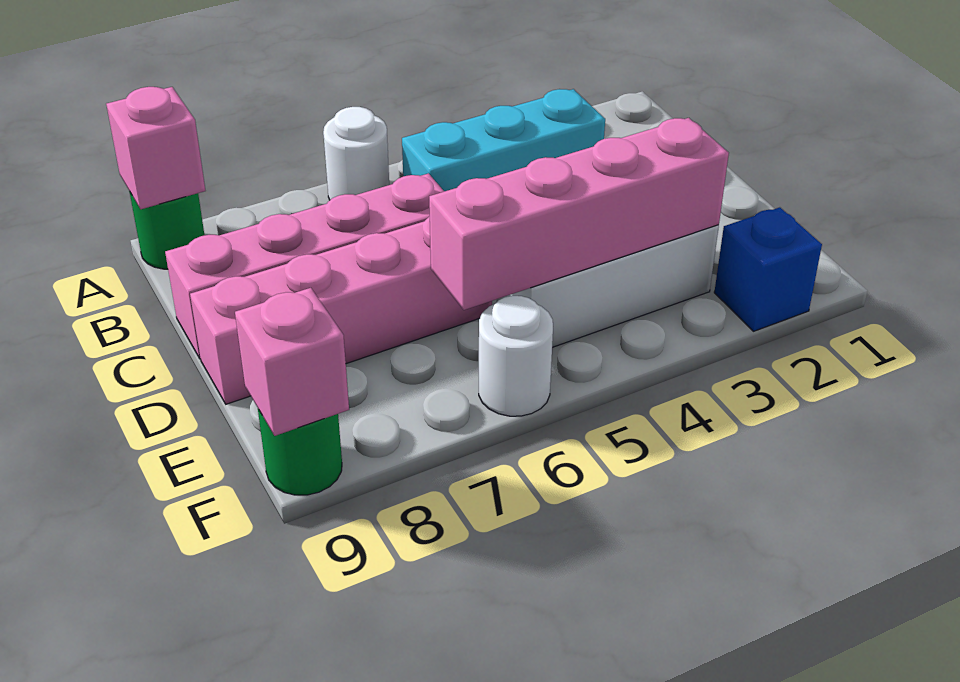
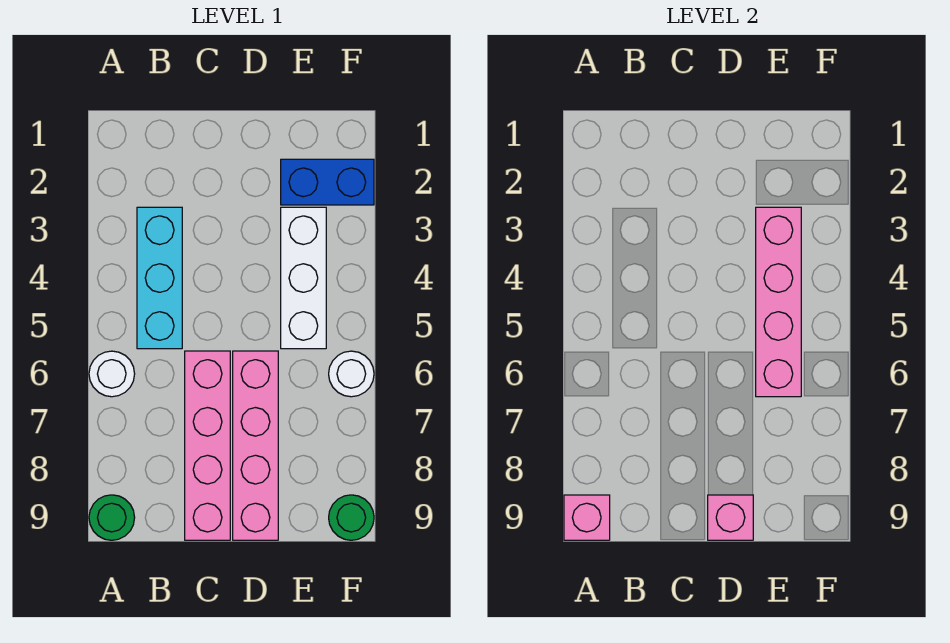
blue 1x1 brick [714,207,822,331] -> blue 1x2 brick [281,159,374,205]
pink 1x1 brick [235,288,349,436] -> pink 1x1 brick moved to [708,495,753,540]

